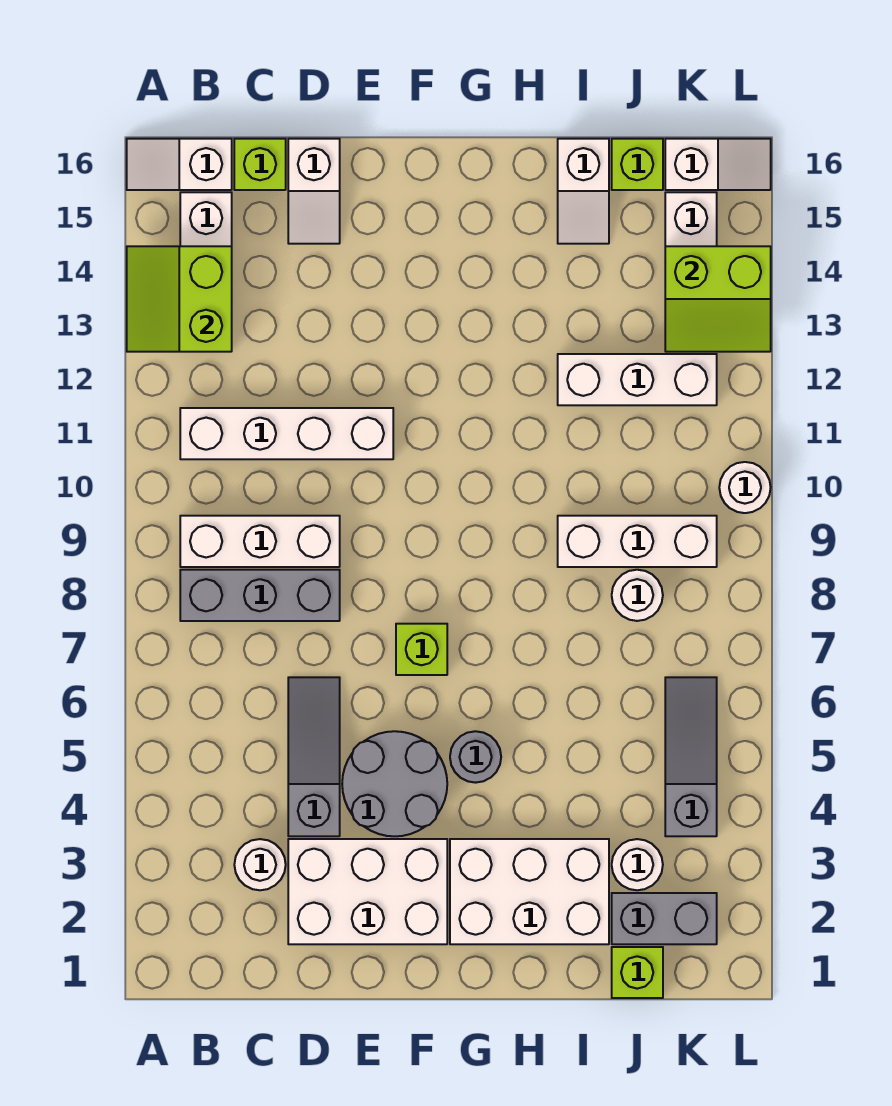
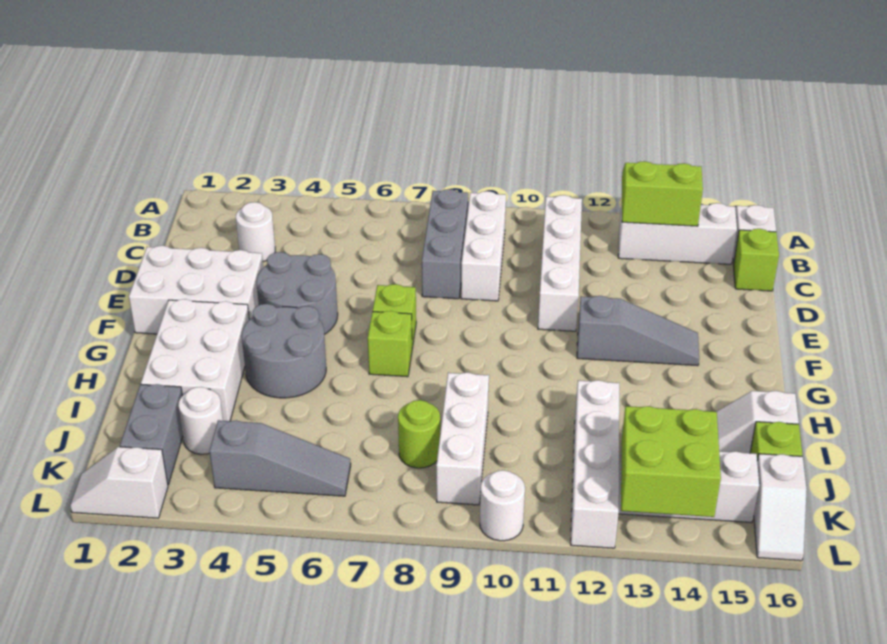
white 2x3 brick [288,839,447,944] -> white 2x3 brick turned to [129,246,263,334]
grey 1x3 slope [288,677,340,836] -> grey 1x3 slope moved to [577,296,699,366]
white 1x2 slope [288,139,340,244] -> white 1x2 slope moved to [70,447,168,518]
grey 1x1 round brick [450,731,501,783] -> grey 2x2 round brick [242,304,326,398]
white 1x3 brick [558,354,717,405] -> white 1x4 brick [571,380,619,548]
lime 1x1 brick [612,947,663,998] -> lime 1x1 brick moved to [368,311,412,377]
white 1x1 round brick [612,570,663,621] -> lime 1x1 round brick [398,400,440,468]
lime 2x2 slope [665,246,771,352] -> lime 2x2 brick [621,406,721,517]

